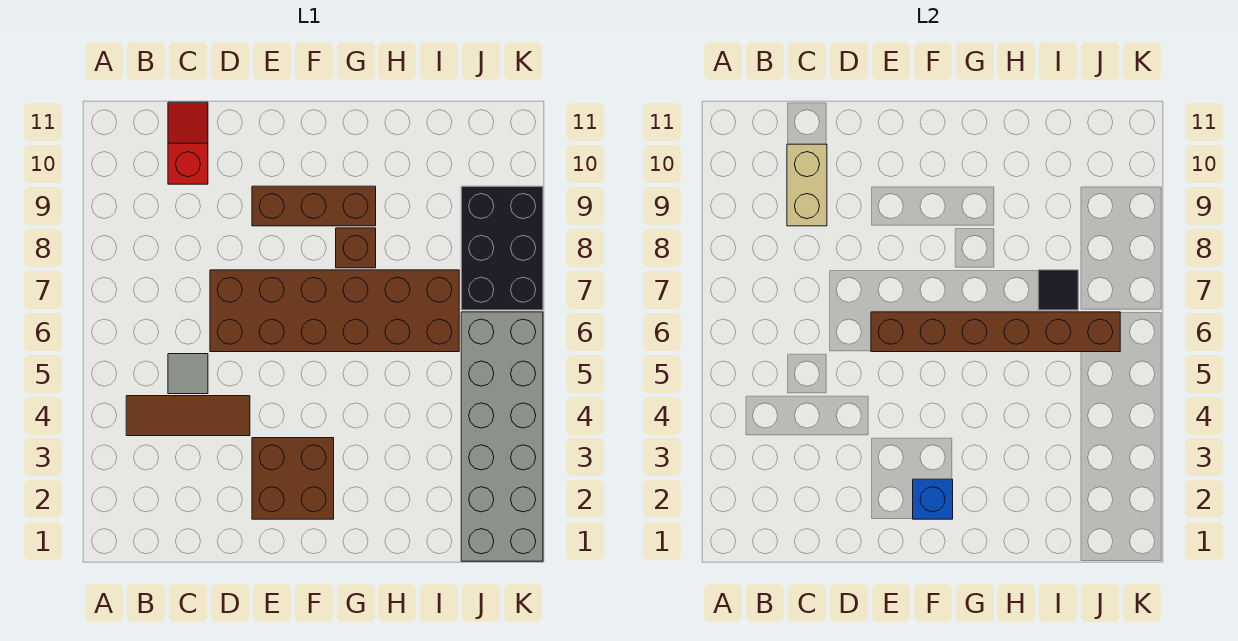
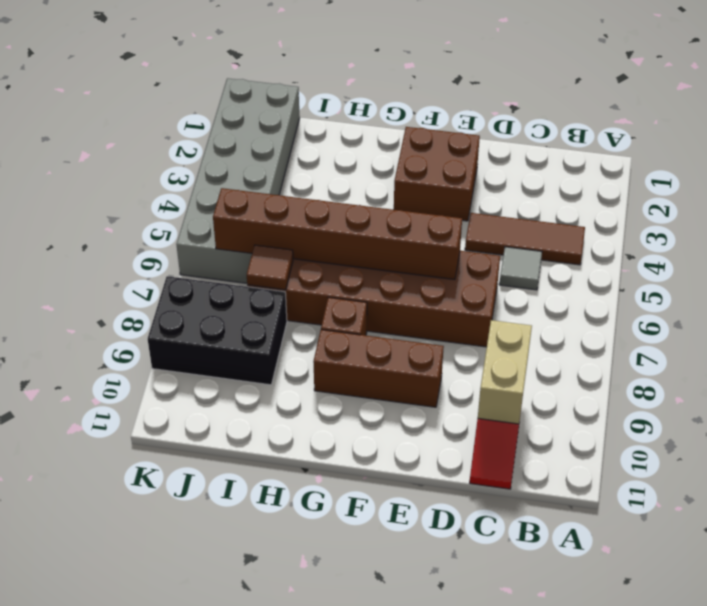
blue 1x1 brick [913,479,953,519] -> none
black 1x1 tile [1038,270,1078,310] -> brown 1x1 tile [247,245,293,290]
black 2x3 brick [461,186,543,310] -> black 2x3 brick turned to [148,276,287,385]

